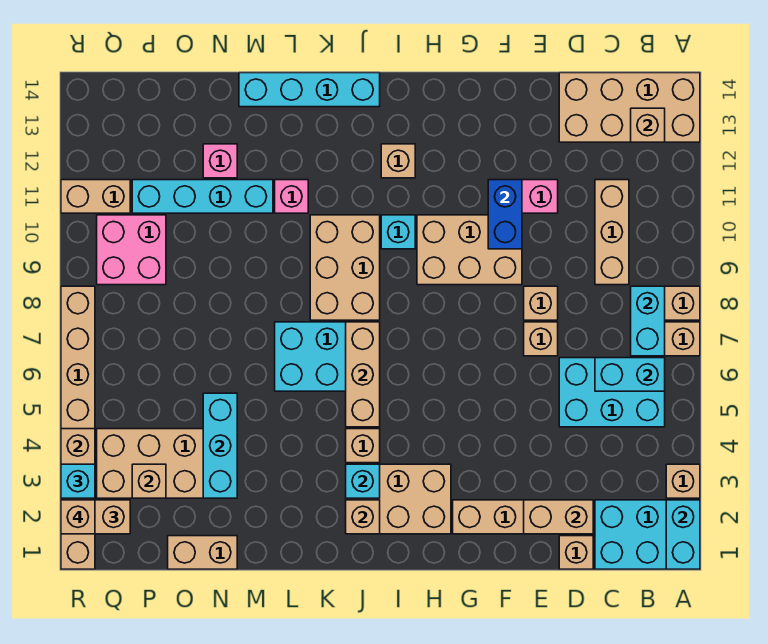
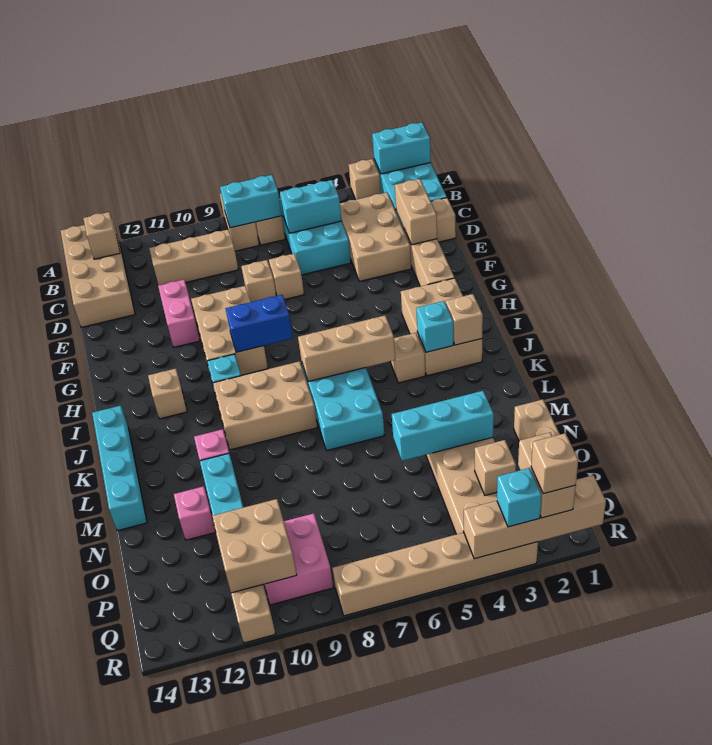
cyan 1x2 brick [595,358,665,391] -> cyan 1x2 brick turned to [280,180,341,233]
none -> tan 2x3 brick [340,193,411,281]
blue 1x2 brick [488,180,522,249] -> blue 1x2 brick moved to [226,295,293,352]
none -> tan 2x2 brick [212,499,297,593]

